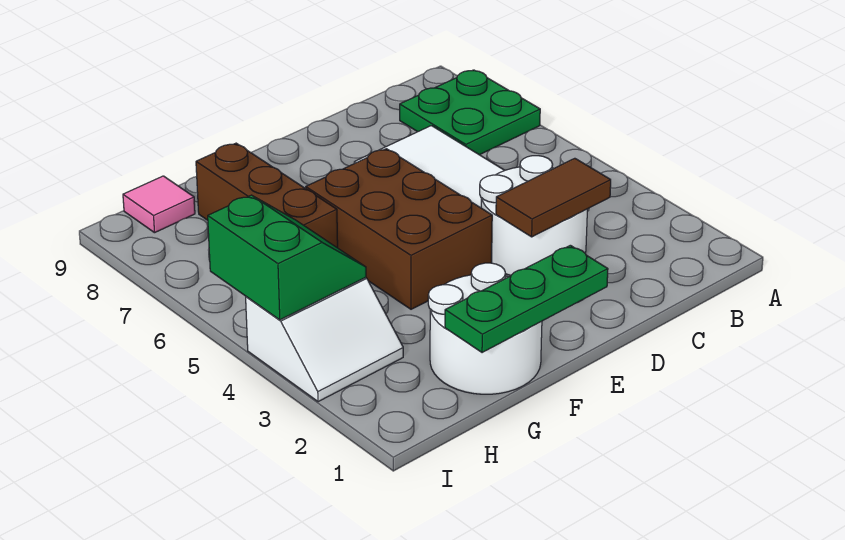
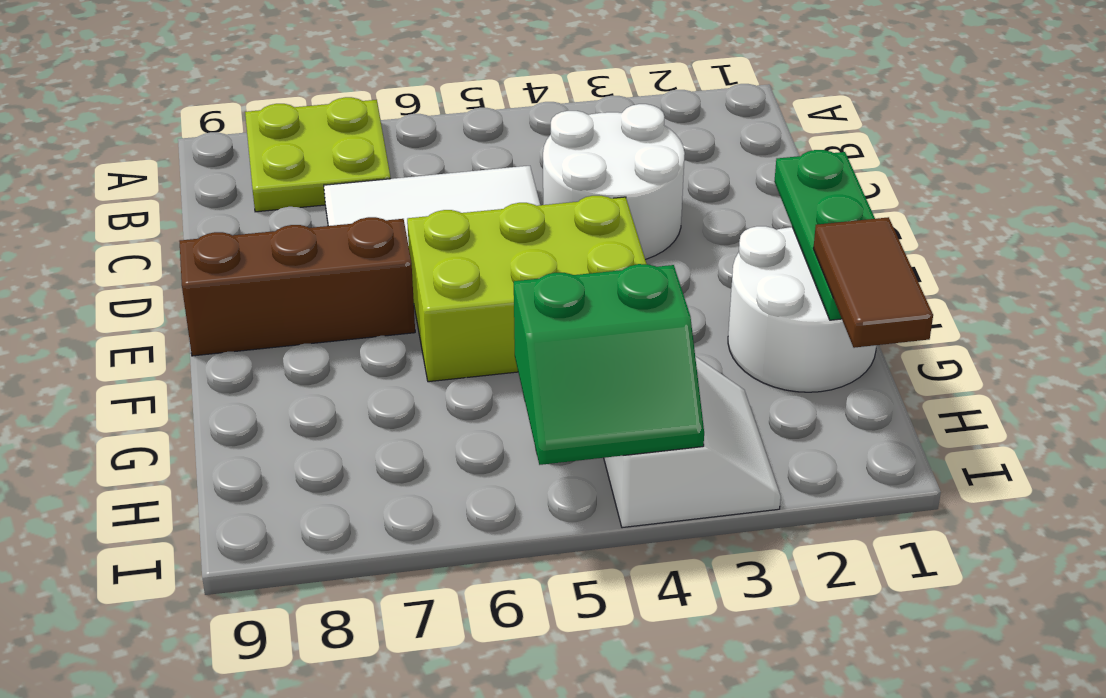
green 2x2 plate [400,70,540,155] -> lime 2x2 plate [245,97,391,212]
brown 1x2 tile [496,158,611,237] -> brown 1x2 tile moved to [813,217,933,348]
brown 2x3 brick [306,149,492,309] -> lime 2x3 brick [407,196,646,382]
brown 1x3 brick [196,143,338,248] -> brown 1x3 brick moved to [179,217,415,356]
green 2x2 slope [208,195,366,320] -> green 2x2 slope turned to [514,264,704,465]
pink 1x1 tile [123,176,195,233] -> none

